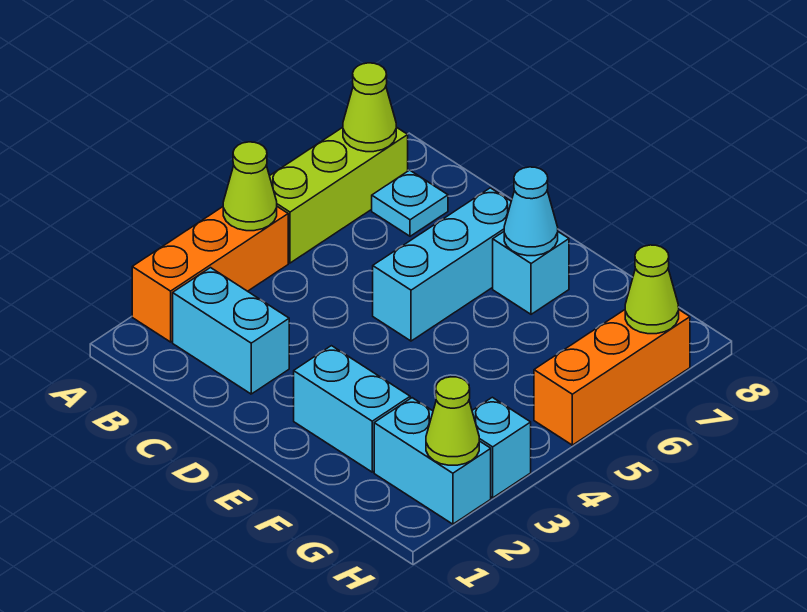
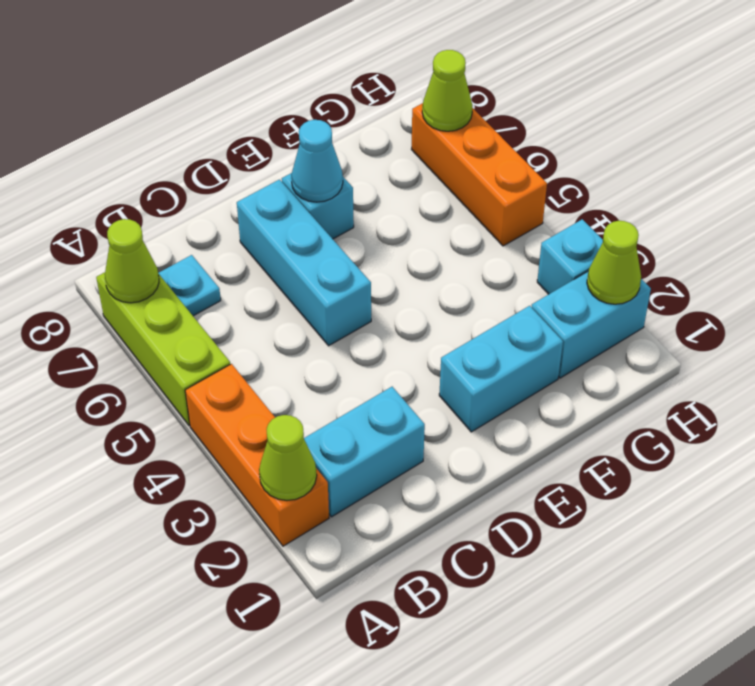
lime 1x1 cone [223,142,277,231] -> lime 1x1 cone moved to [259,415,317,500]

